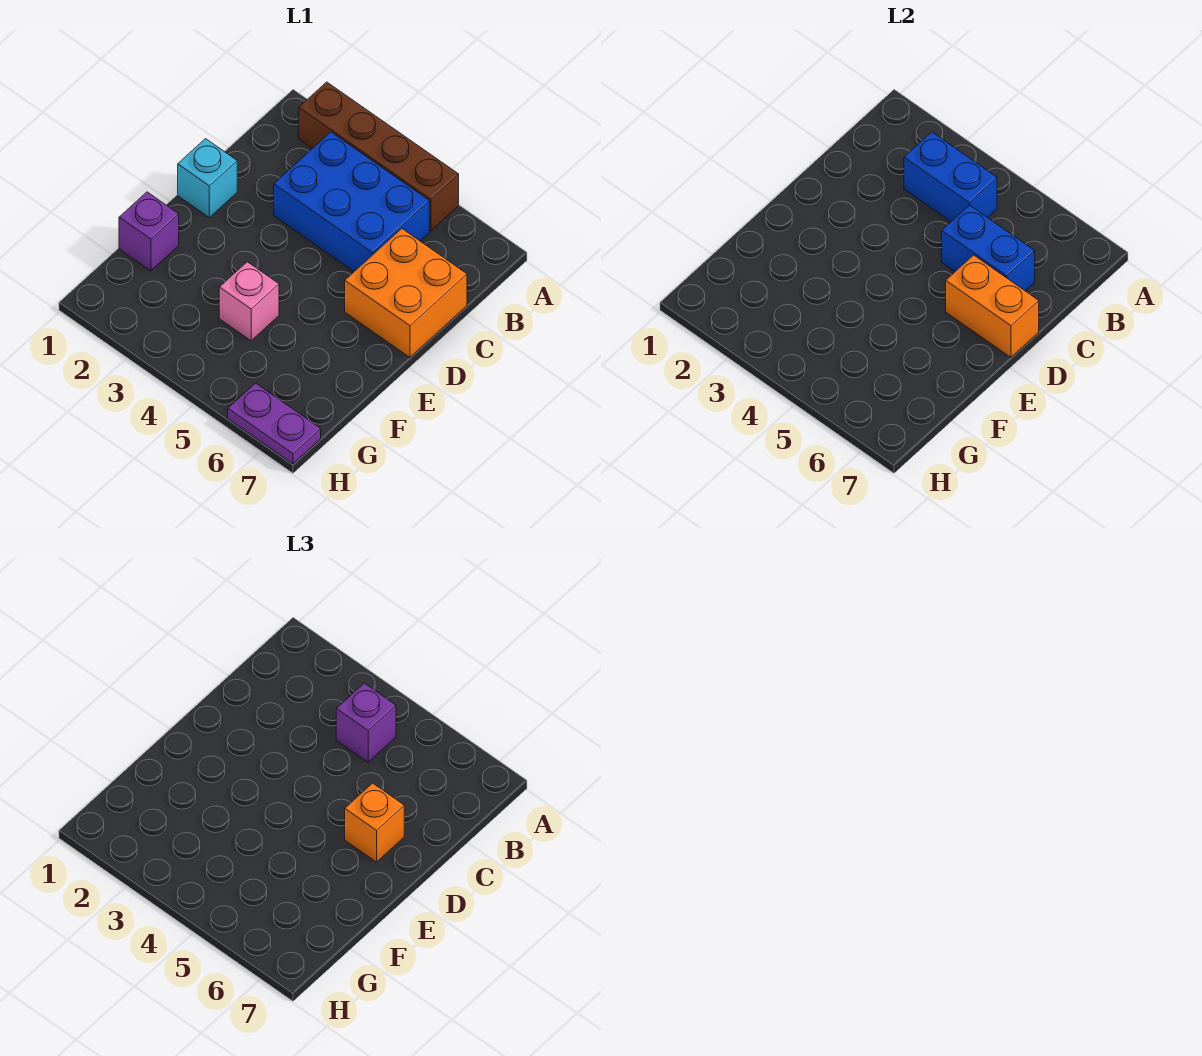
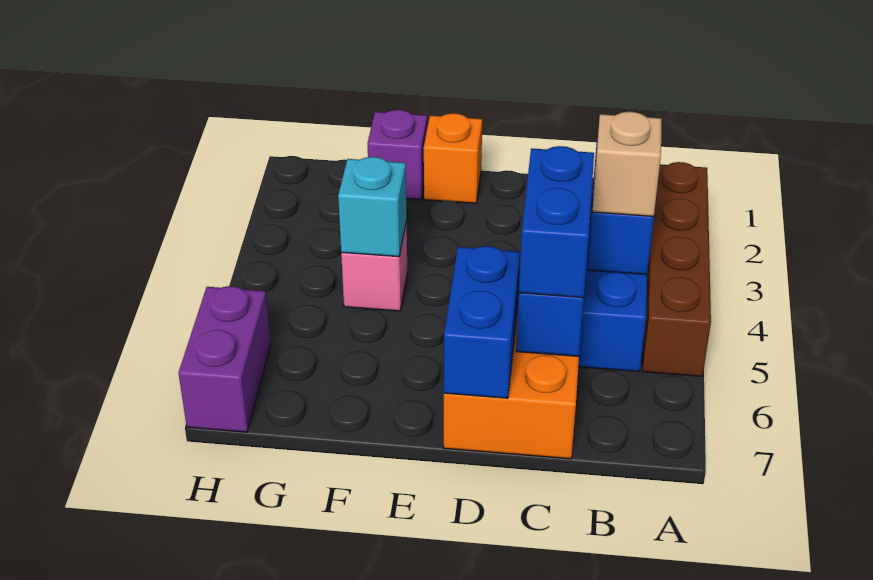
purple 1x1 brick [336,683,396,762] -> tan 1x1 brick [592,112,661,216]
none -> blue 1x2 brick [519,146,594,298]
cyan 1x1 brick [178,139,237,218] -> cyan 1x1 brick moved to [338,157,407,257]
orange 1x2 brick [946,255,1039,357] -> blue 1x2 brick [444,246,520,398]
orange 1x1 brick [345,783,404,862] -> orange 1x1 brick moved to [424,113,482,203]
purple 1x2 plate [228,383,321,464] -> purple 1x2 brick [179,286,271,432]

